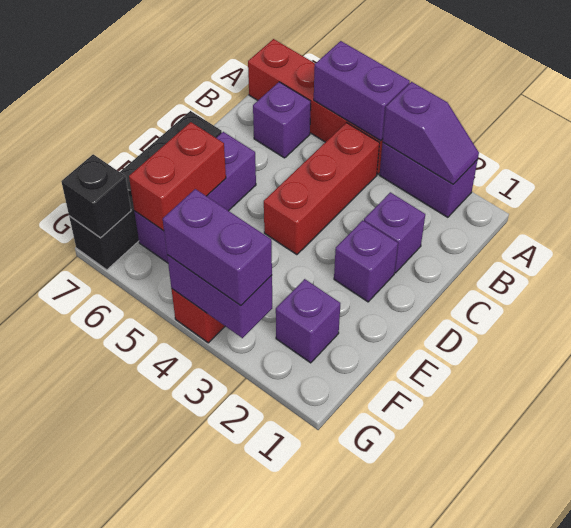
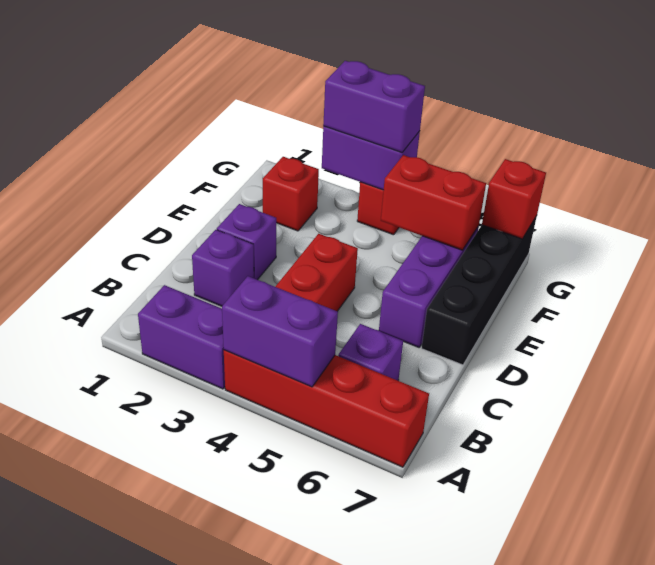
purple 1x2 slope [383,82,479,184] -> none
red 1x2 brick [129,122,226,231] -> red 1x2 brick turned to [381,155,486,250]
purple 1x1 brick [276,279,340,363] -> red 1x1 brick [263,157,319,231]
black 1x1 brick [61,154,131,238] -> red 1x1 brick [482,159,546,239]

